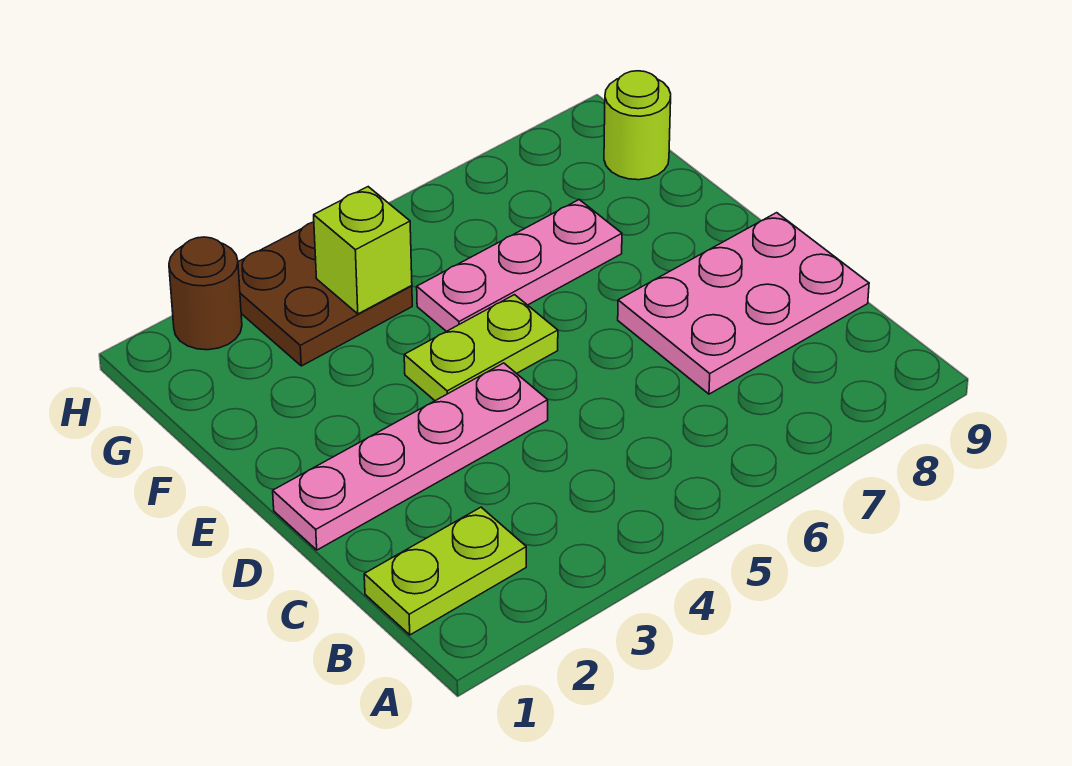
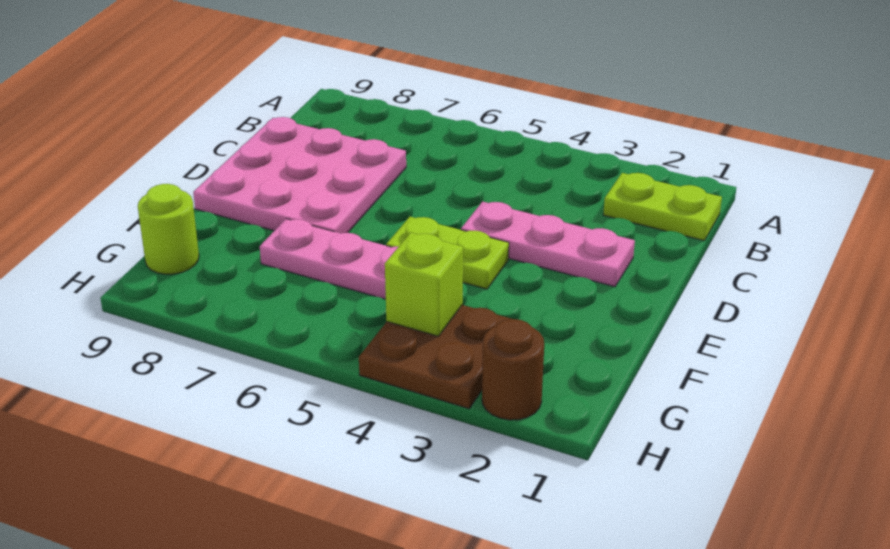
pink 2x3 plate [618,213,869,394] -> pink 3x3 plate [193,117,406,233]
pink 1x4 plate [273,363,548,550] -> pink 1x3 plate [461,201,635,287]

